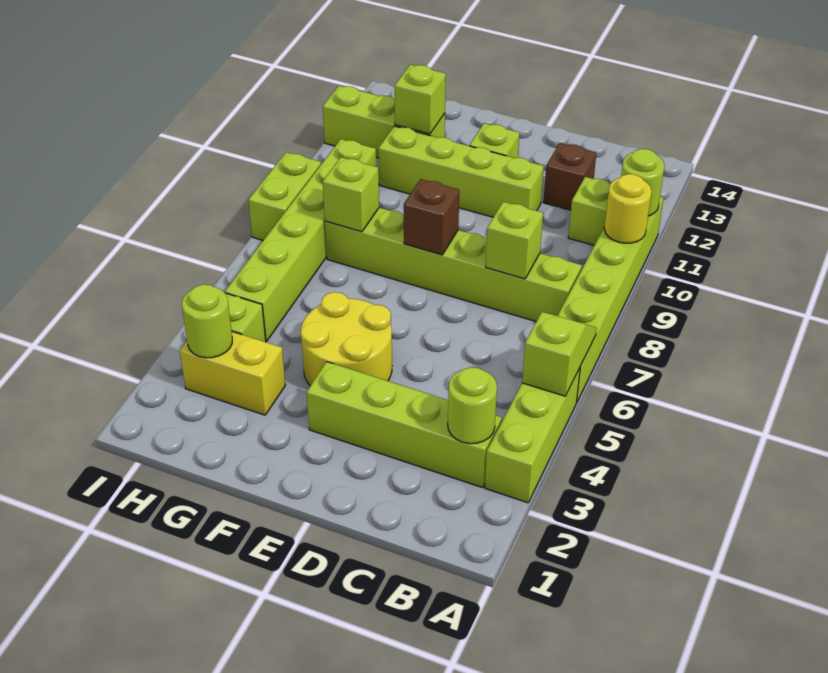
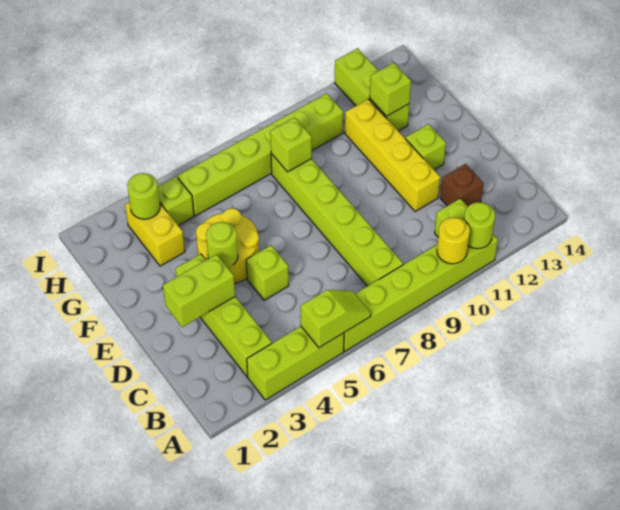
lime 1x1 round brick [448,367,497,444] -> lime 1x1 round brick moved to [206,222,238,268]
lime 1x1 brick [486,202,543,279] -> lime 1x1 brick moved to [246,245,289,300]
lime 1x4 brick [378,126,544,217] -> yellow 1x4 brick [345,99,440,212]
brown 1x1 brick [404,179,459,255] -> none
lime 1x2 brick [248,152,321,240] -> lime 1x2 brick moved to [163,254,235,327]

